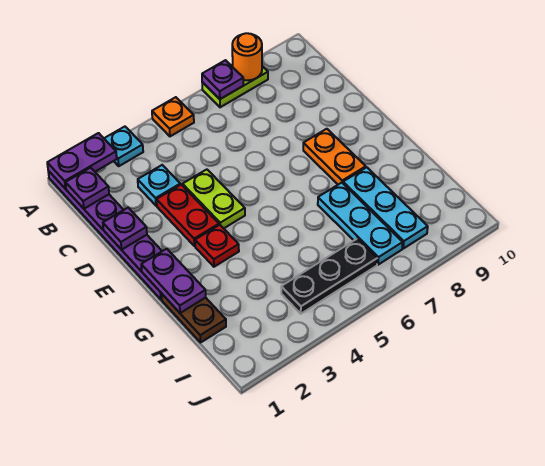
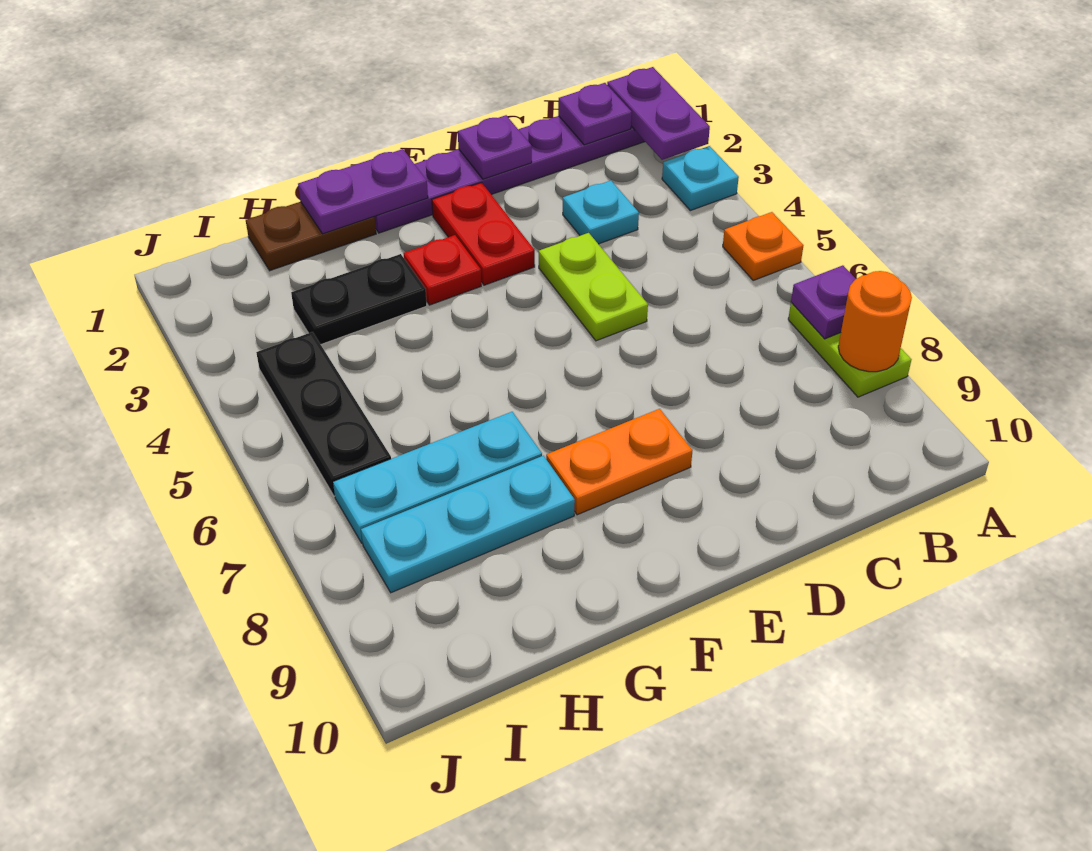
red 1x2 plate [157,185,219,246] -> red 1x2 plate turned to [432,183,535,285]
lime 1x2 plate [183,169,245,228] -> lime 1x2 plate turned to [539,233,648,341]
none -> black 1x2 plate [291,254,427,344]

